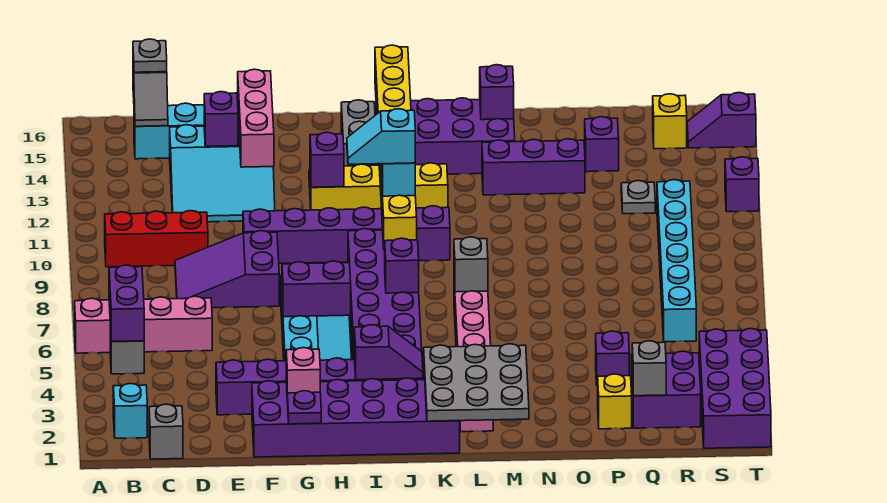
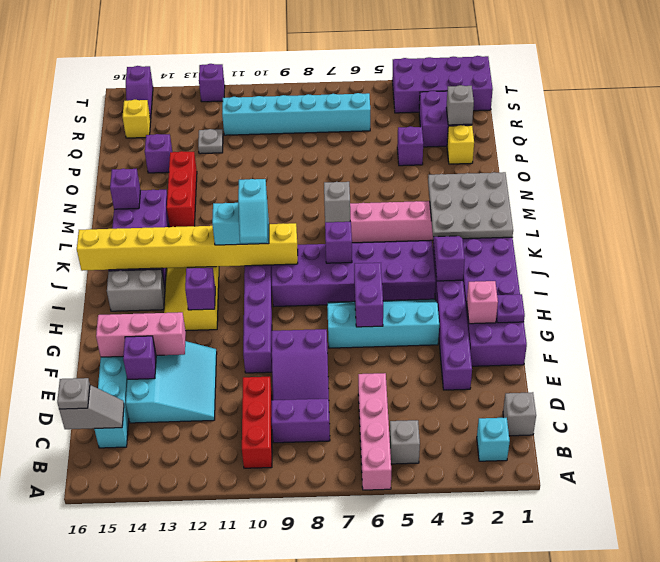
purple 1x2 brick [109,265,144,342] -> purple 1x2 brick moved to [272,399,330,443]
purple 1x3 brick [482,139,585,195] -> red 1x3 brick [167,151,197,227]

